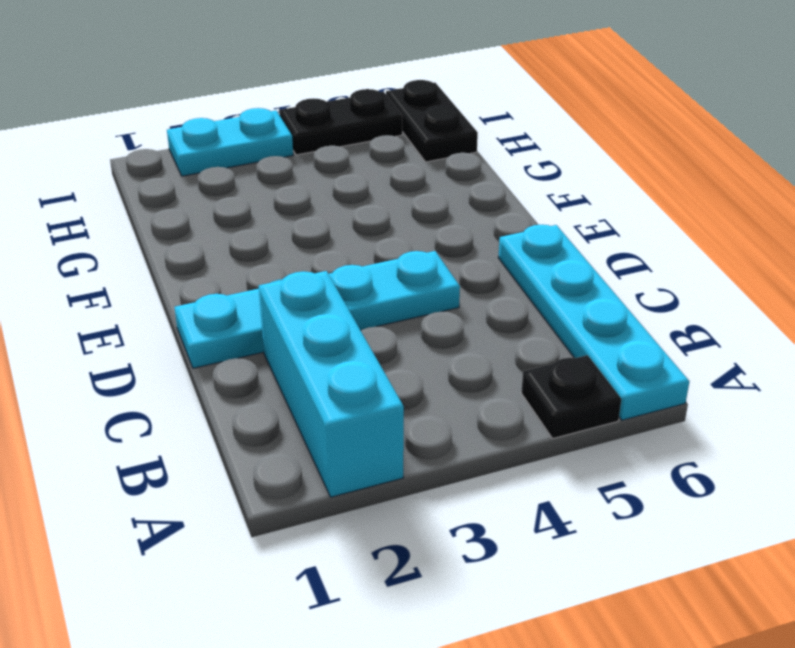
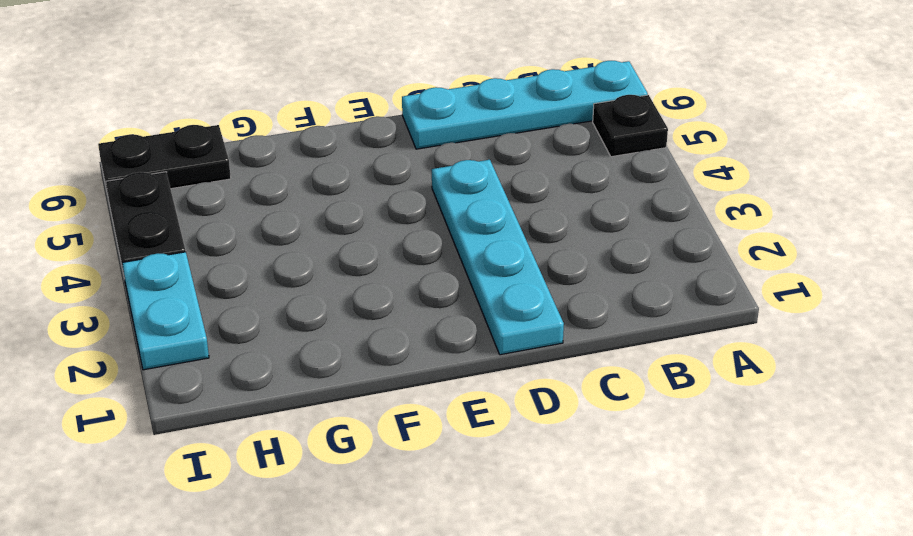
cyan 1x3 brick [259,271,404,497] -> none

